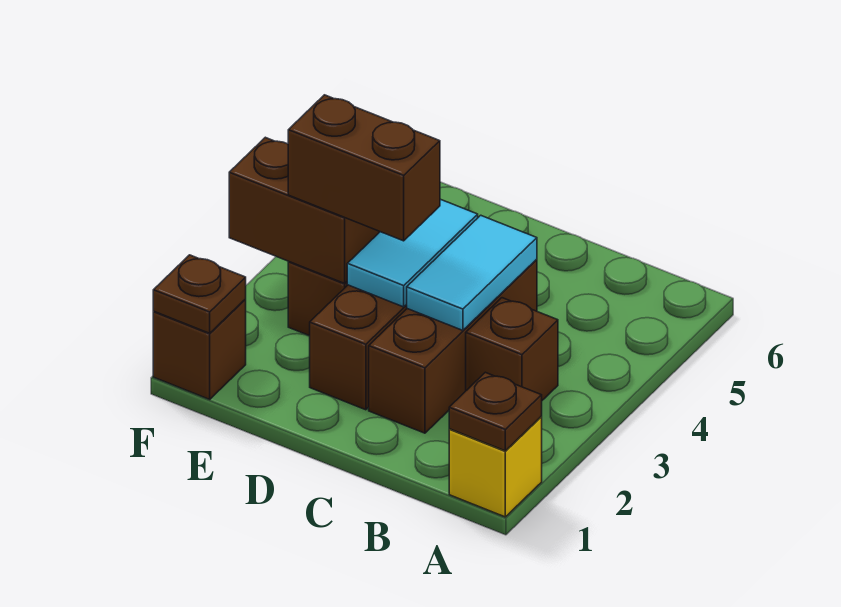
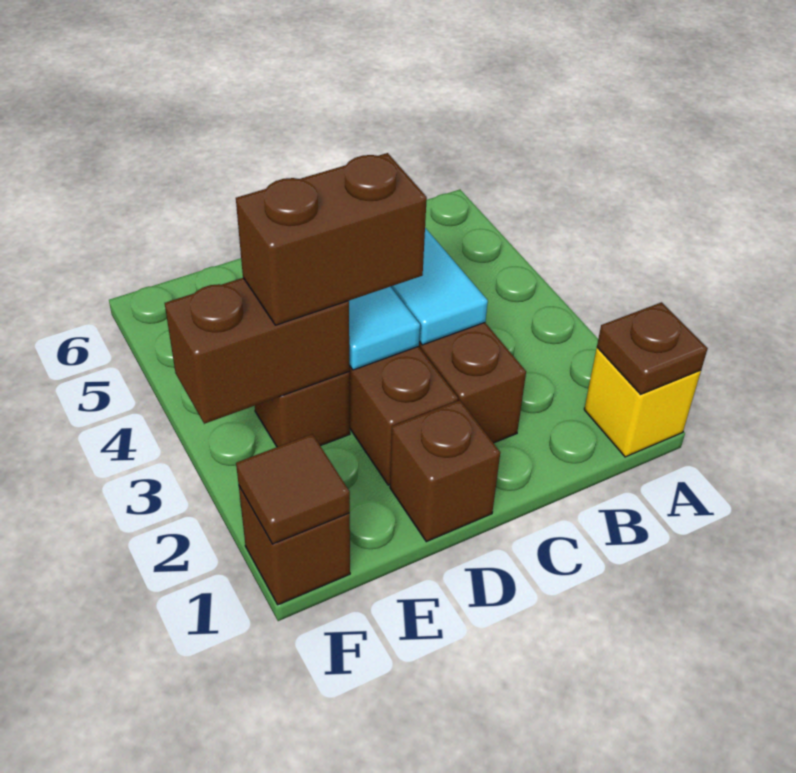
brown 1x1 brick [466,298,558,400] -> brown 1x1 brick moved to [390,400,500,542]
brown 1x1 plate [153,255,246,333] -> brown 1x1 tile [236,434,350,544]

